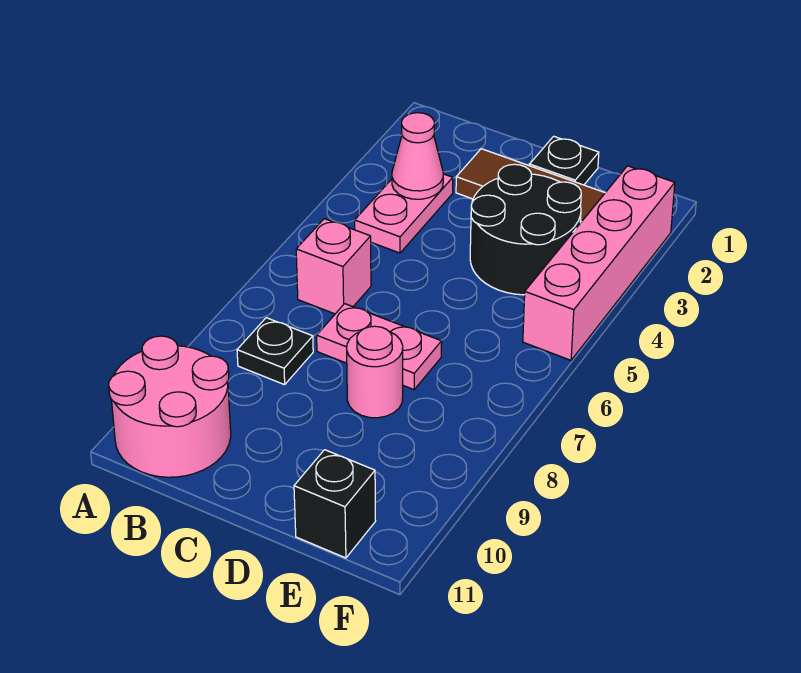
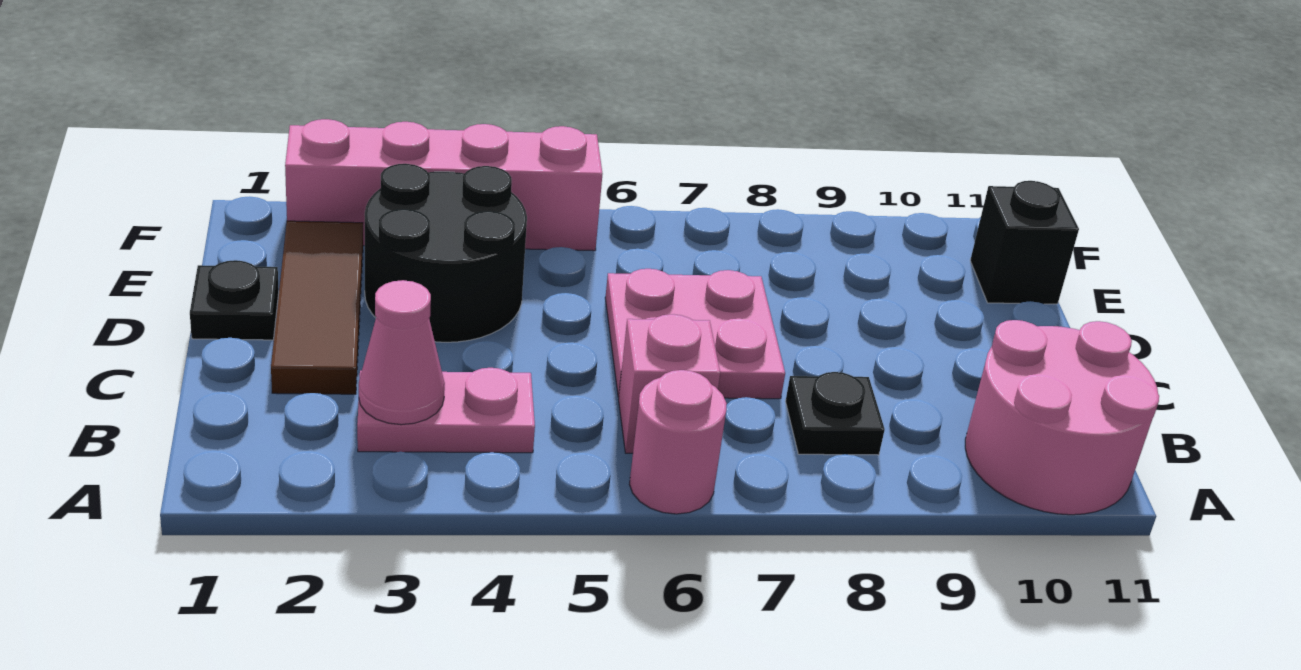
pink 1x2 plate [317,304,442,390] -> pink 2x2 plate [605,269,785,399]
pink 1x1 round brick [347,326,403,418] -> pink 1x1 round brick moved to [629,370,727,514]

